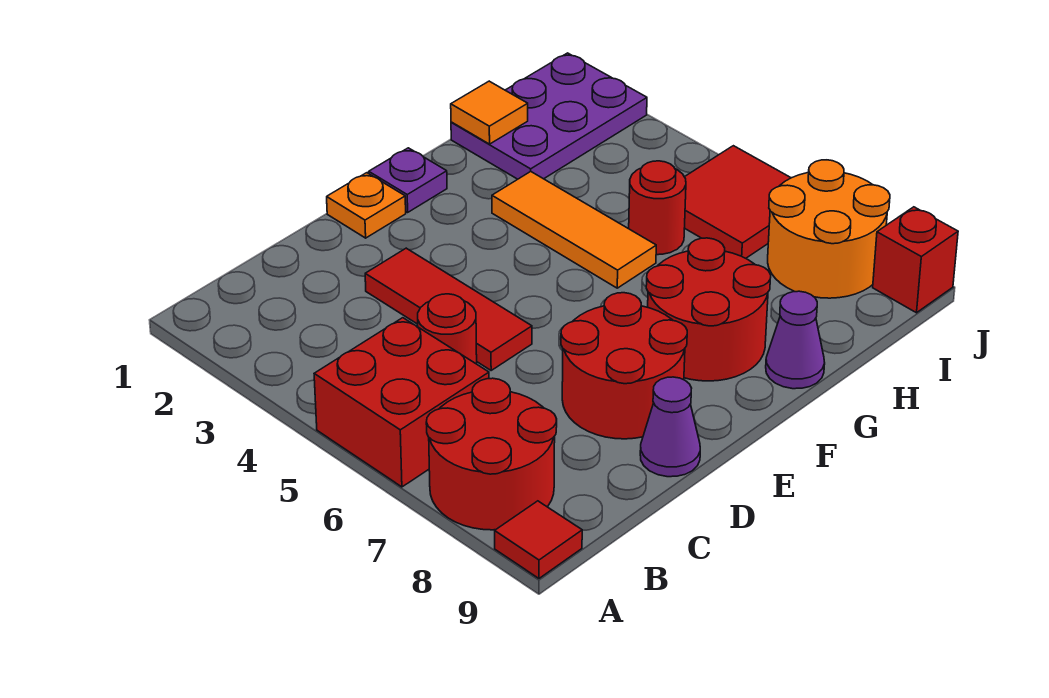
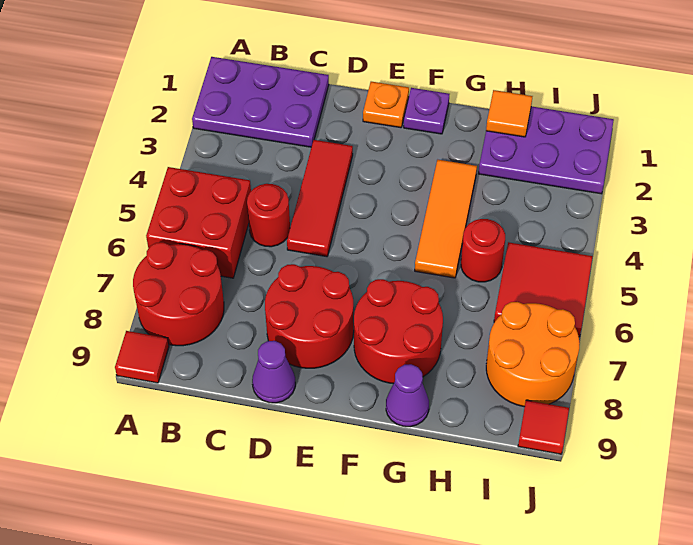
none -> purple 2x3 plate [192,57,329,147]
red 1x1 brick [873,207,958,313] -> red 1x1 tile [518,400,569,454]

